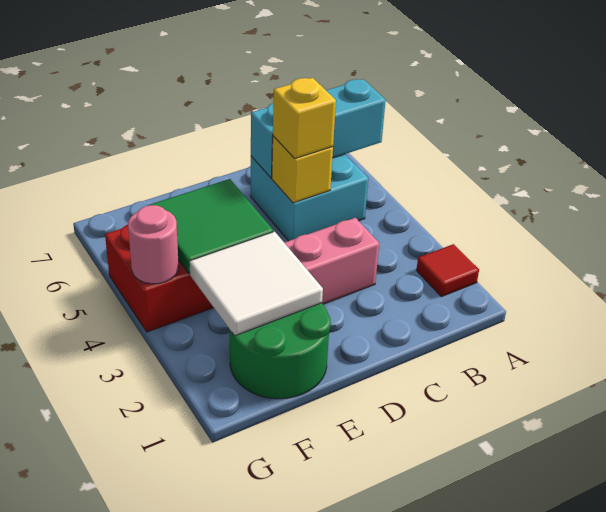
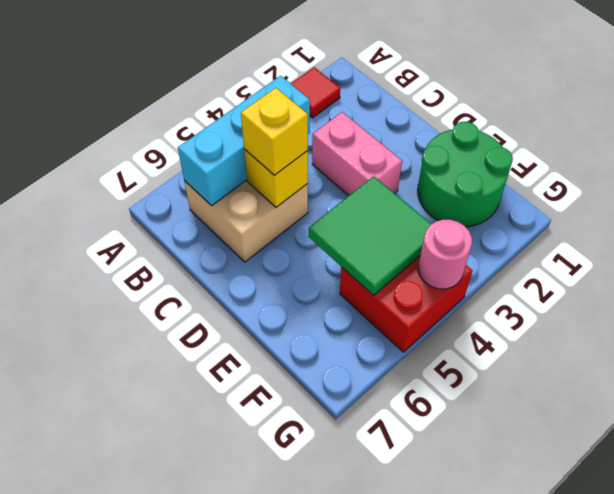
cyan 1x3 brick [251,79,386,178] -> cyan 1x3 brick turned to [178,76,310,206]
cyan 2x2 brick [251,154,368,241] -> tan 2x2 brick [184,180,308,262]
white 2x2 tile [189,231,323,336] -> none

